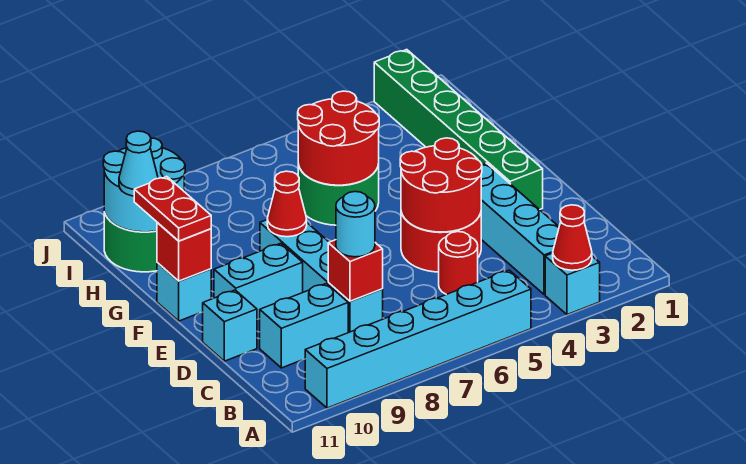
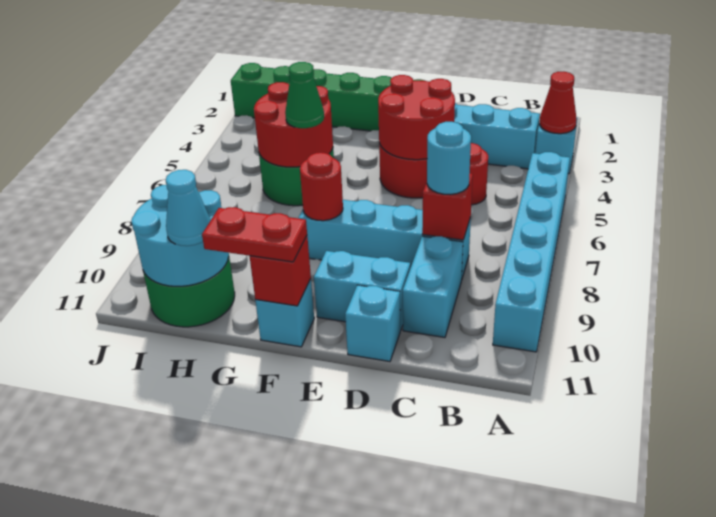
cyan 1x2 brick [214,243,303,319] -> cyan 1x2 brick turned to [314,251,410,331]
red 1x1 cone [267,171,307,237] -> red 1x1 round brick [300,153,343,221]
none -> green 1x1 cone [285,62,324,128]

